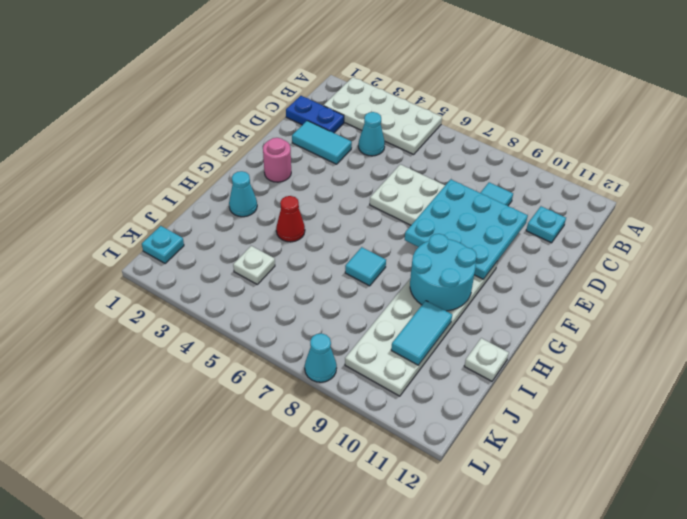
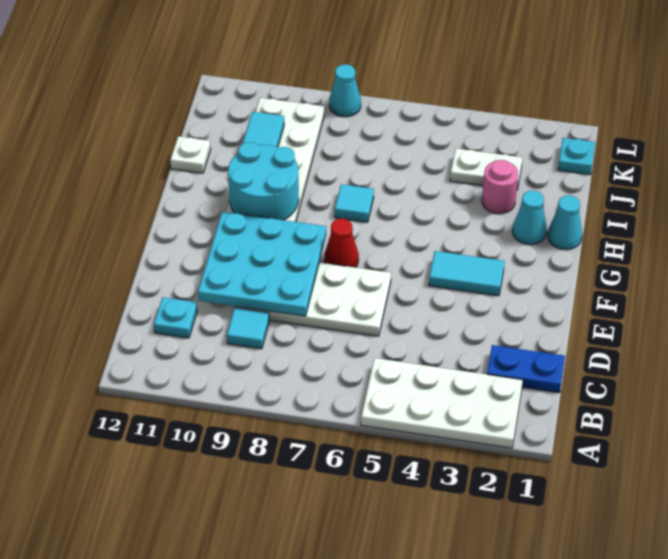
cyan 1x1 cone [358,112,385,156] -> cyan 1x1 cone moved to [548,195,582,250]
cyan 1x2 tile [292,121,352,164] -> cyan 1x2 tile moved to [429,251,505,296]
pink 1x1 round brick [263,138,291,182] -> pink 1x1 round brick moved to [482,160,518,214]
red 1x1 cone [276,196,305,242] -> red 1x1 cone moved to [325,219,359,268]
white 1x1 plate [233,246,275,284] -> white 1x2 plate [450,148,522,190]

